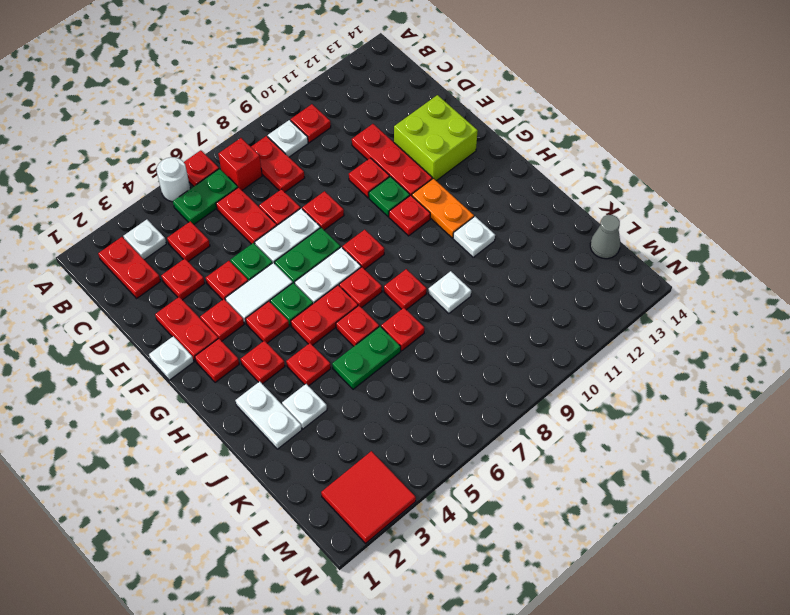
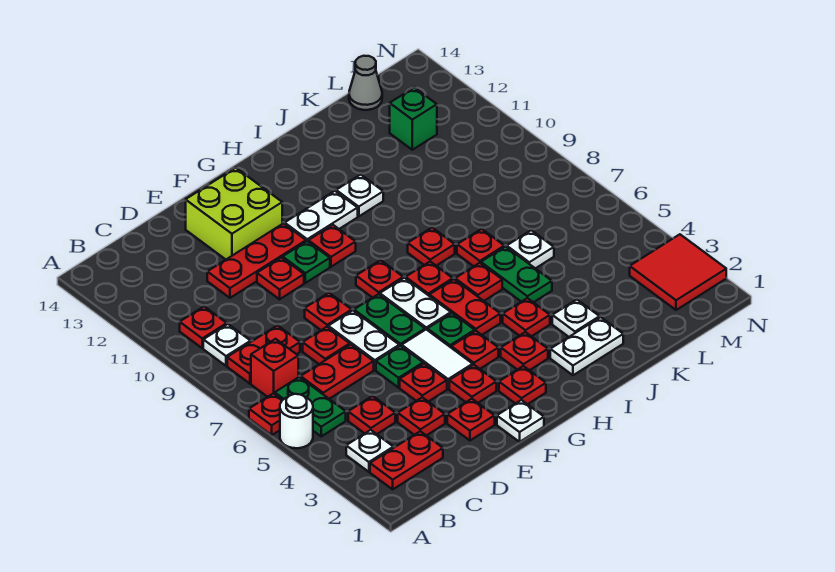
red 1x2 plate [155,297,218,361] -> red 1x1 plate [447,399,495,440]
orange 1x2 plate [412,178,474,238] -> white 1x2 plate [285,191,358,241]
white 1x1 plate [428,271,471,314] -> white 1x1 plate moved to [507,230,554,268]
none -> green 1x1 brick [390,88,437,150]

